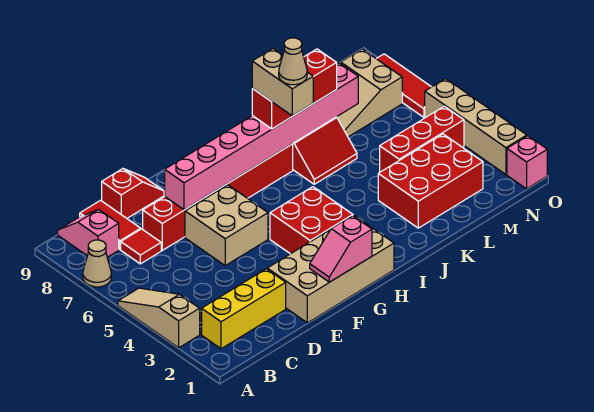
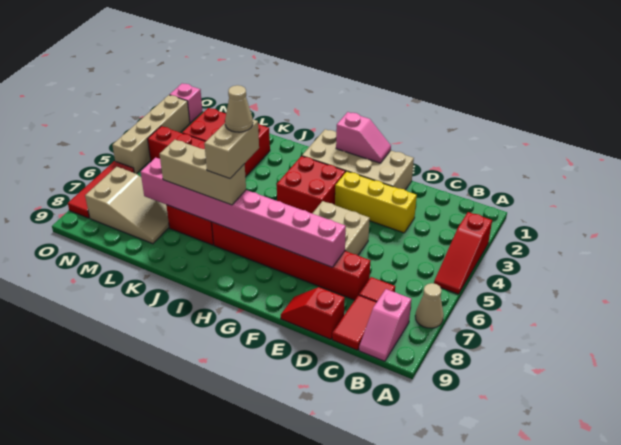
tan 1x3 slope [118,288,200,348] -> red 1x3 slope [434,212,492,294]
yellow 1x3 brick [202,269,286,349] -> yellow 1x3 brick moved to [335,171,417,233]
red 1x3 brick [252,49,337,129] -> tan 1x3 brick [160,140,246,205]

